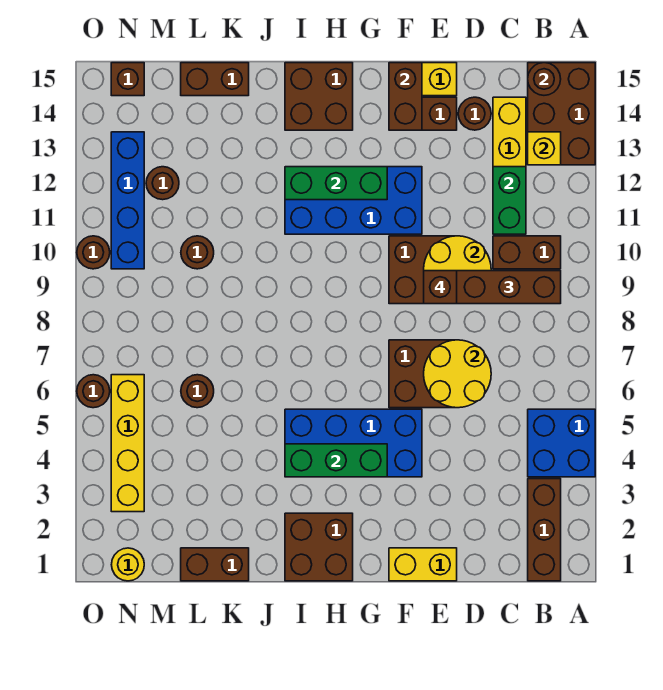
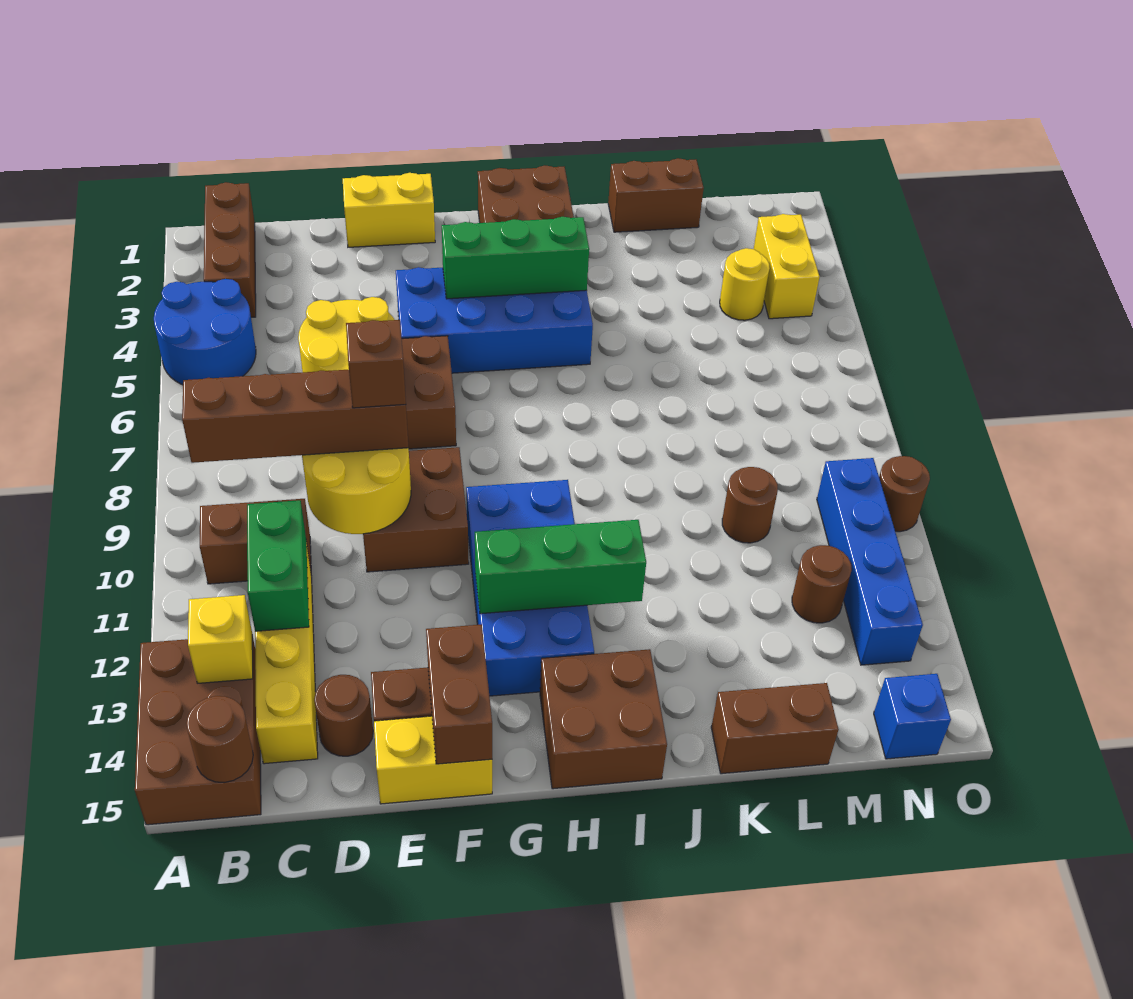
blue 2x2 brick [528,409,595,477] -> blue 2x2 round brick [154,279,256,385]
blue 2x4 brick [285,167,422,234] -> blue 2x4 brick turned to [466,480,594,696]
brown 1x1 round brick [181,375,214,408] -> none
yellow 1x1 round brick [111,548,144,581] -> yellow 1x1 round brick moved to [720,248,770,320]
yellow 1x4 brick [111,375,144,512] -> yellow 1x2 brick [754,214,820,319]
brown 1x1 brick [111,63,144,96] -> blue 1x1 brick [874,674,951,759]
brown 1x1 round brick [77,375,110,408] -> none

